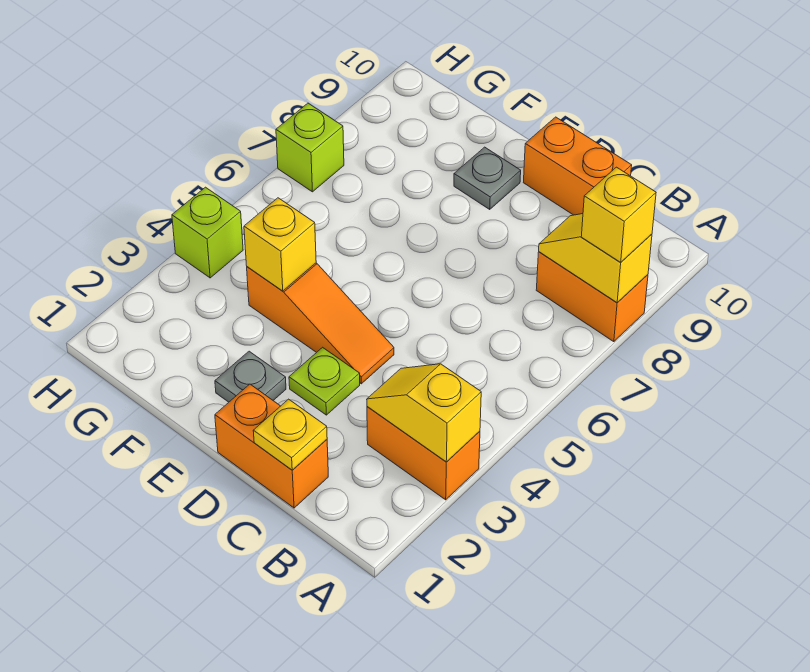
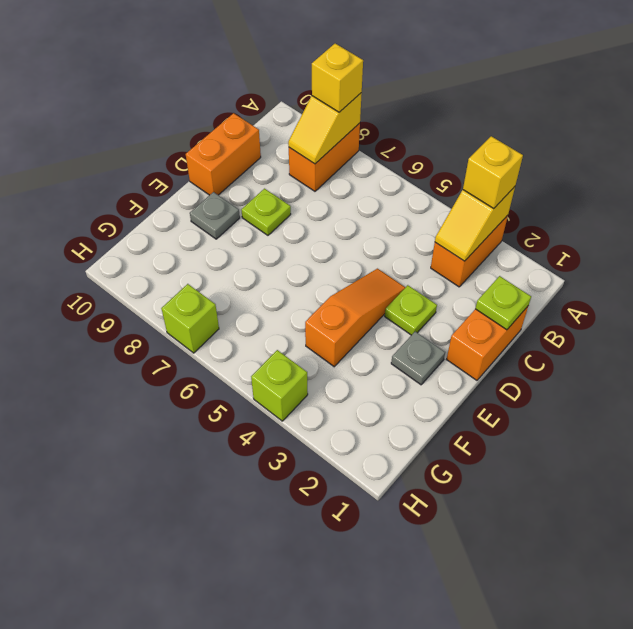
yellow 1x1 plate [253,399,327,470] -> lime 1x1 plate [475,276,531,330]
none -> lime 1x1 plate [242,189,291,235]
yellow 1x1 brick [244,198,316,291] -> yellow 1x1 brick moved to [463,136,523,209]

